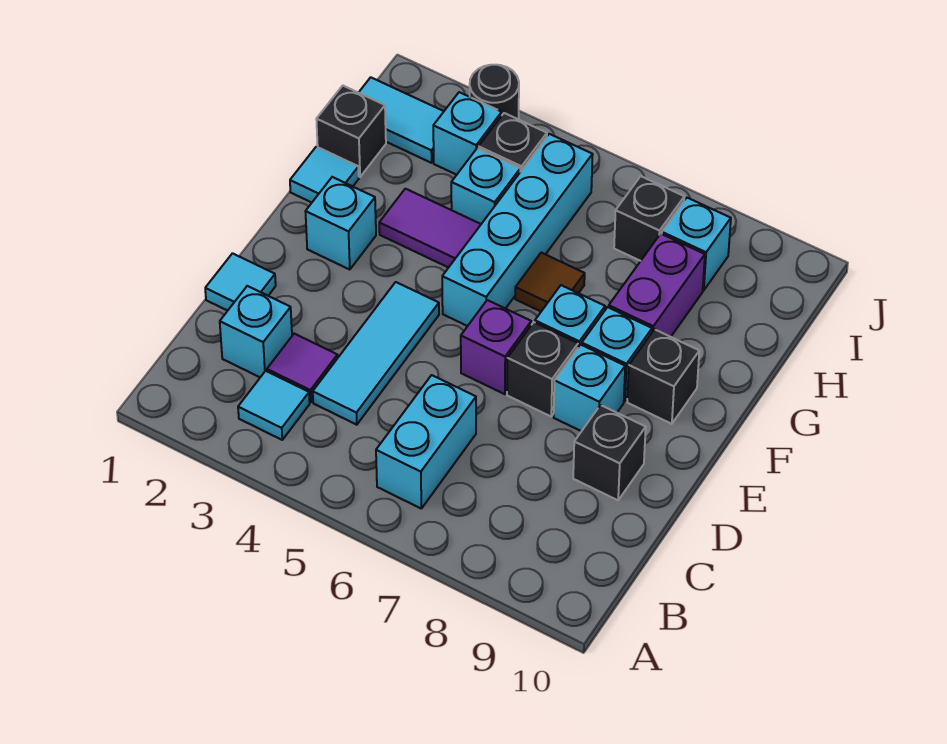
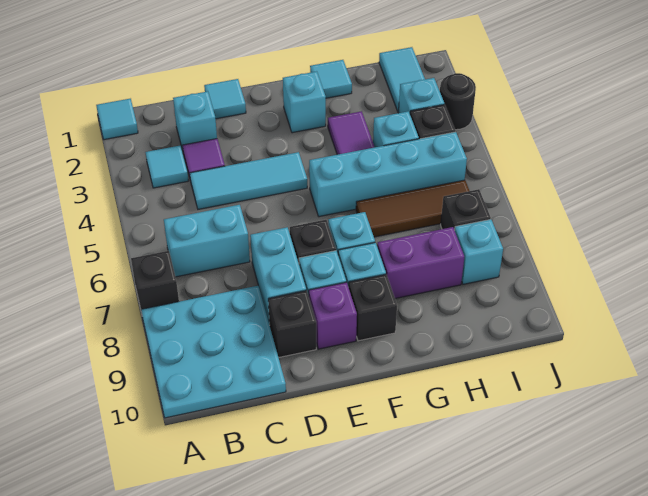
none -> cyan 1x1 tile [96,99,138,140]
none -> cyan 3x3 plate [141,286,286,418]
none -> cyan 1x2 brick [250,227,306,324]
purple 1x1 brick [461,300,531,394] -> purple 1x1 brick moved to [309,282,357,349]
brown 1x1 tile [515,253,585,311] -> brown 1x3 tile [356,180,469,237]
black 1x1 brick [316,86,386,177] -> black 1x1 brick moved to [131,251,179,313]

